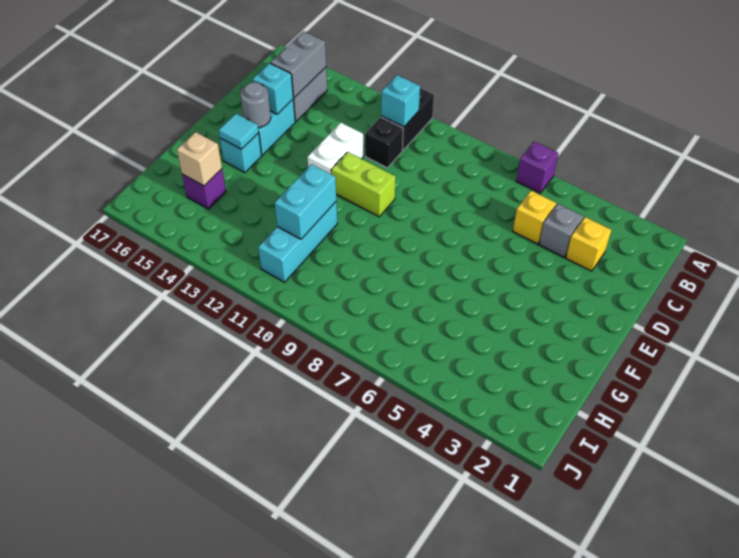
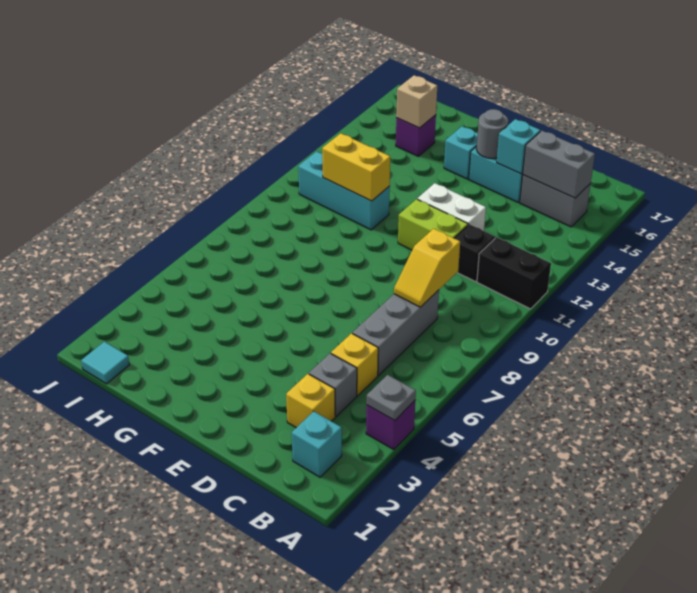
none -> grey 1x1 plate [367,375,416,420]
purple 1x1 brick [516,142,558,193] -> purple 1x1 brick moved to [366,401,415,450]
cyan 1x1 brick [381,75,420,127] -> cyan 1x1 brick moved to [292,411,342,477]
none -> grey 1x3 brick [352,290,439,375]
none -> yellow 1x2 slope [394,229,460,307]
lime 1x2 brick [331,152,396,217] -> lime 1x2 brick turned to [398,199,468,250]
cyan 1x1 tile [219,114,259,149] -> cyan 1x1 tile moved to [81,342,129,384]
cyan 1x2 brick [275,164,336,239] -> yellow 1x2 brick [322,133,390,201]

